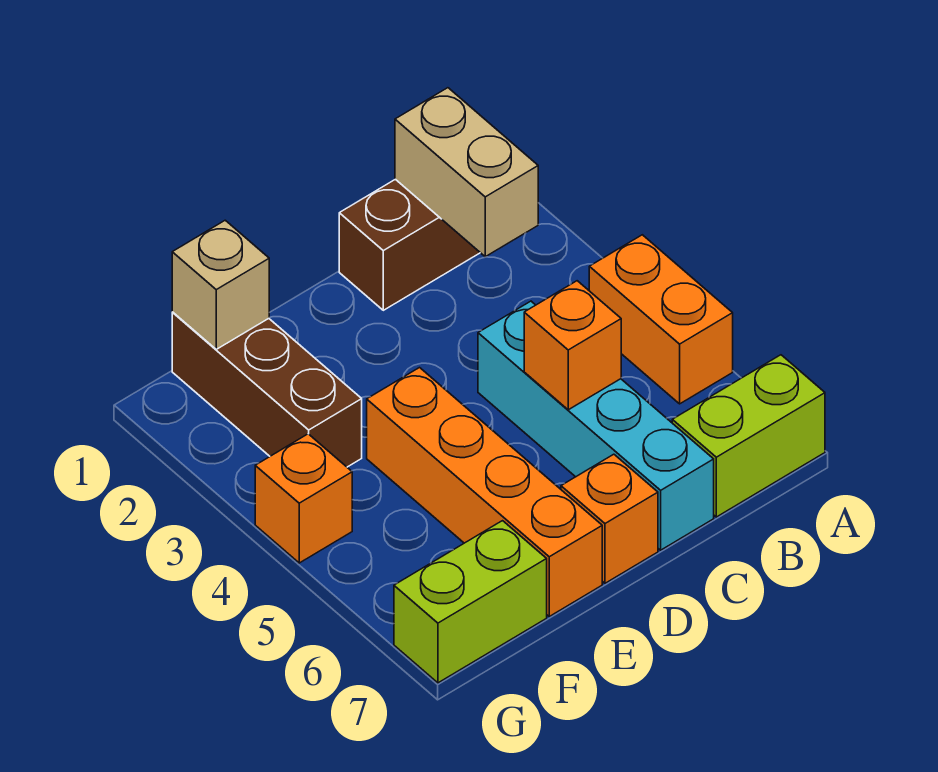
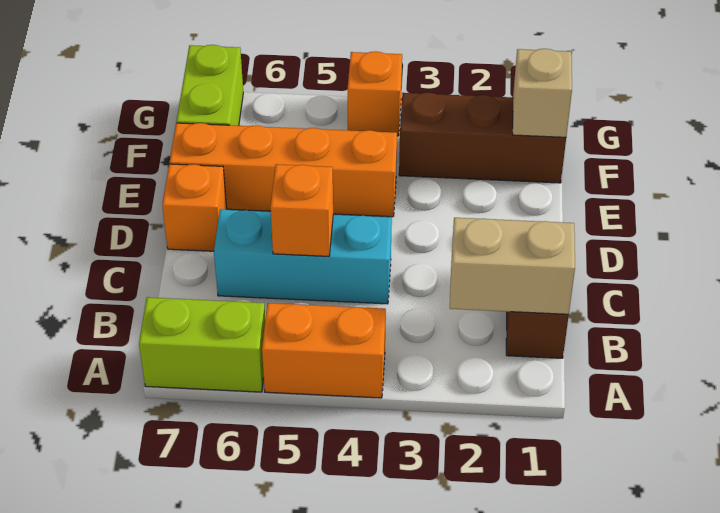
lime 1x2 brick [672,355,825,517] -> lime 1x2 brick turned to [139,297,265,392]
cyan 1x4 brick [478,301,714,550] -> cyan 1x3 brick [214,209,392,304]

